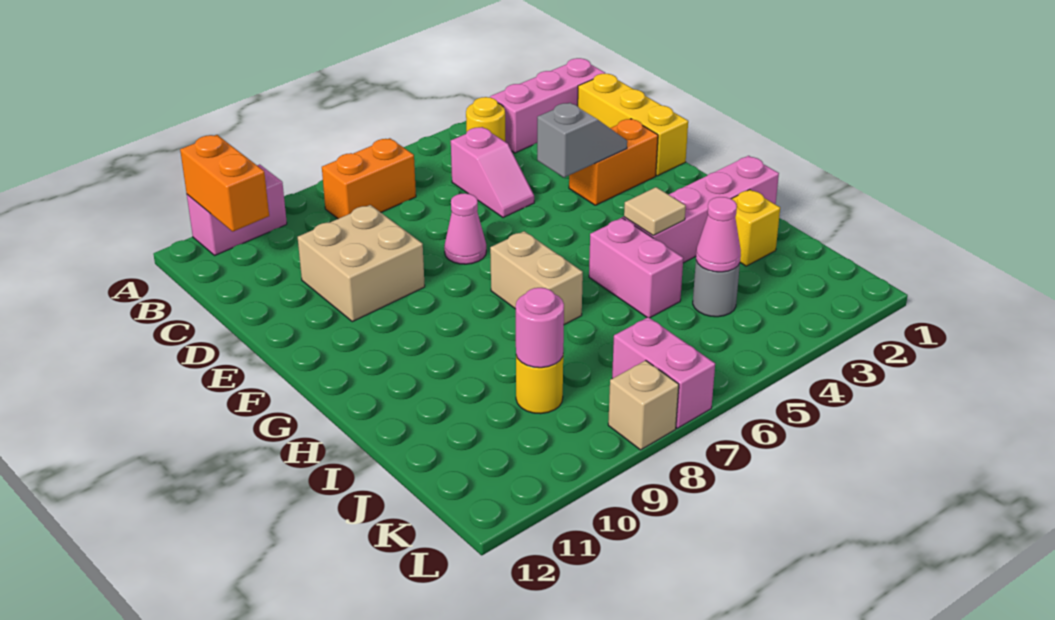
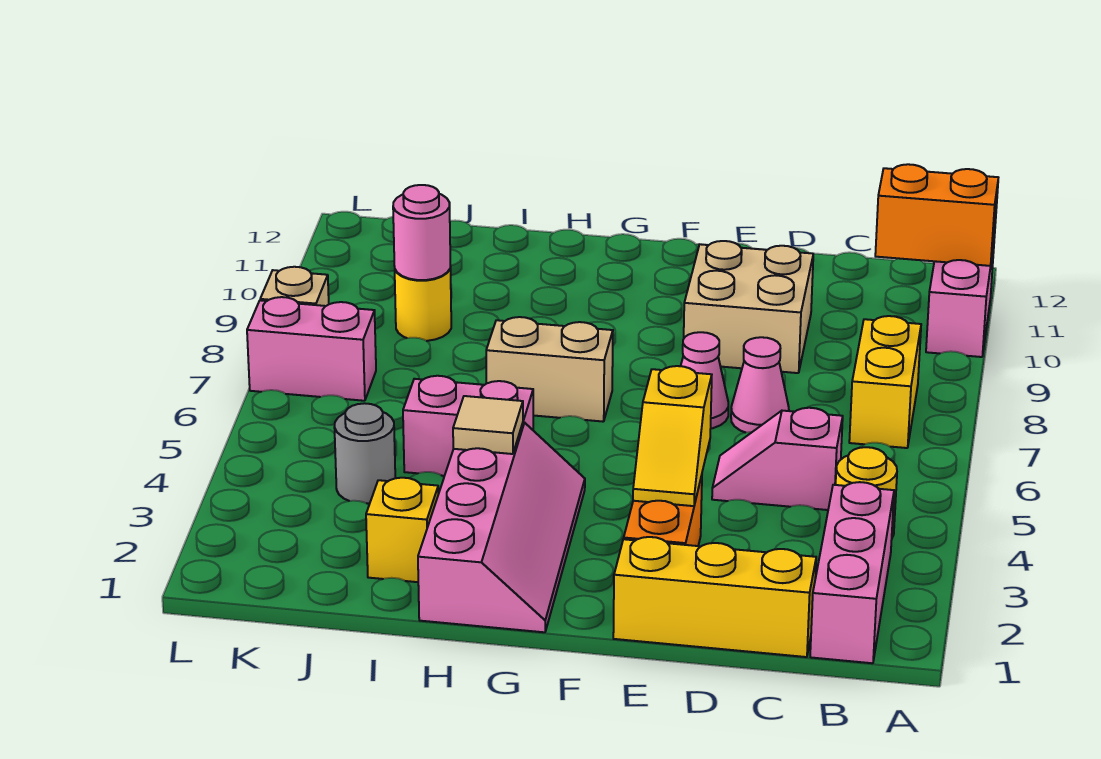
orange 1x2 brick [322,138,416,219] -> yellow 1x2 brick [849,316,921,448]
grey 1x2 slope [537,103,627,178] -> yellow 1x2 slope [633,366,712,506]
pink 1x1 cone [696,197,741,272] -> pink 1x1 cone moved to [731,337,789,433]

